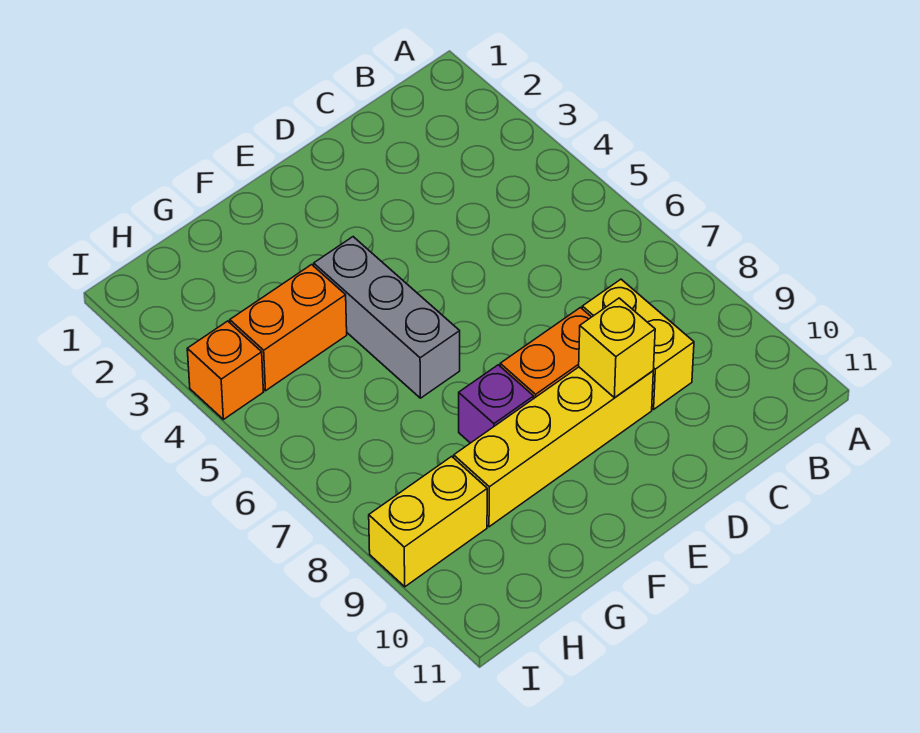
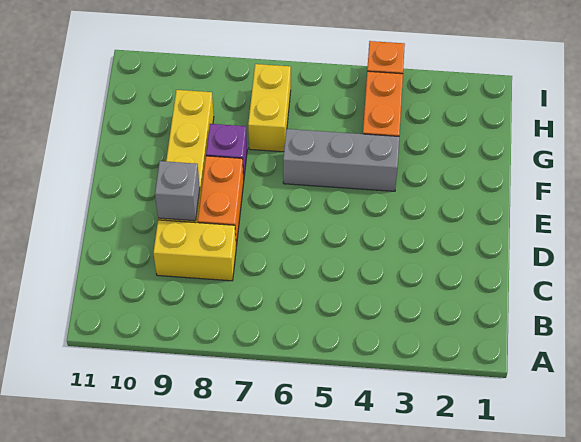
yellow 1x1 brick [579,298,655,398] -> grey 1x1 brick [155,161,200,221]
yellow 1x2 brick [369,456,487,587] -> yellow 1x2 brick moved to [248,64,291,152]

